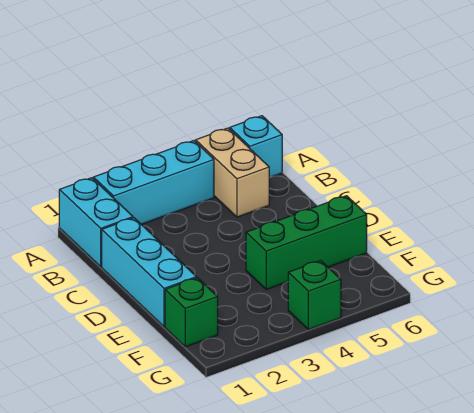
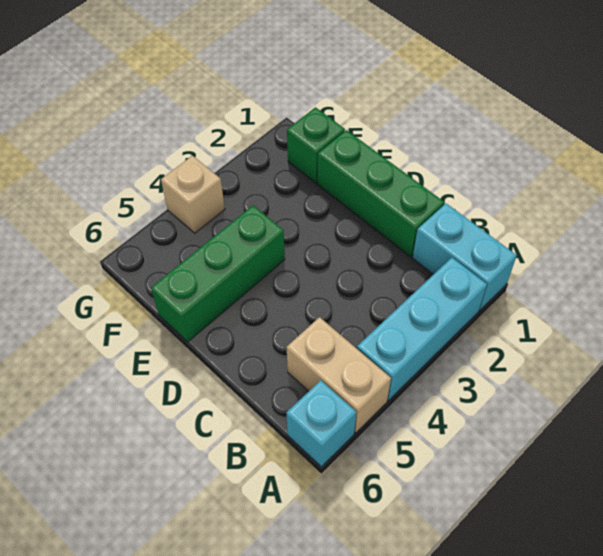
cyan 1x3 brick [102,218,196,327] -> green 1x3 brick [318,130,444,257]
green 1x1 brick [288,260,341,330] -> tan 1x1 brick [161,156,225,233]

